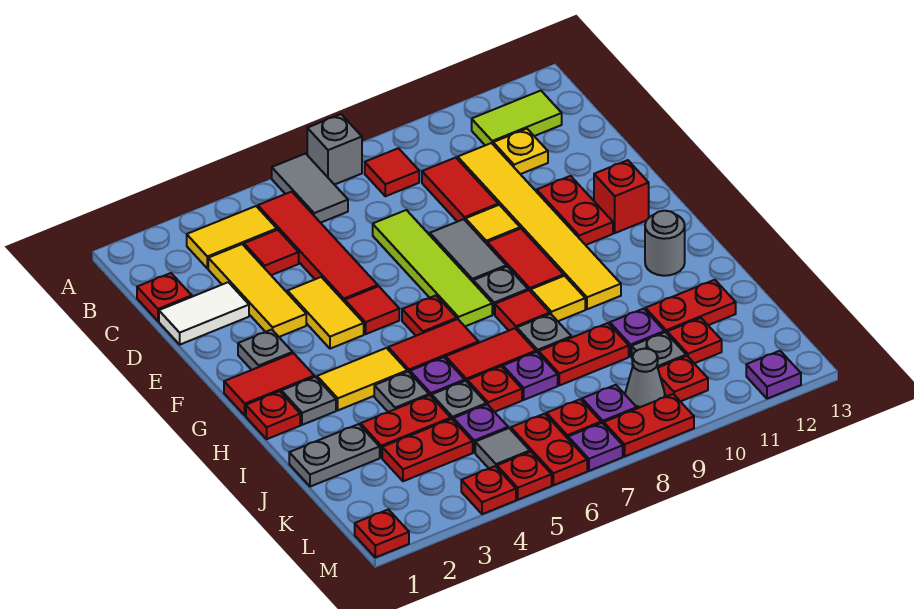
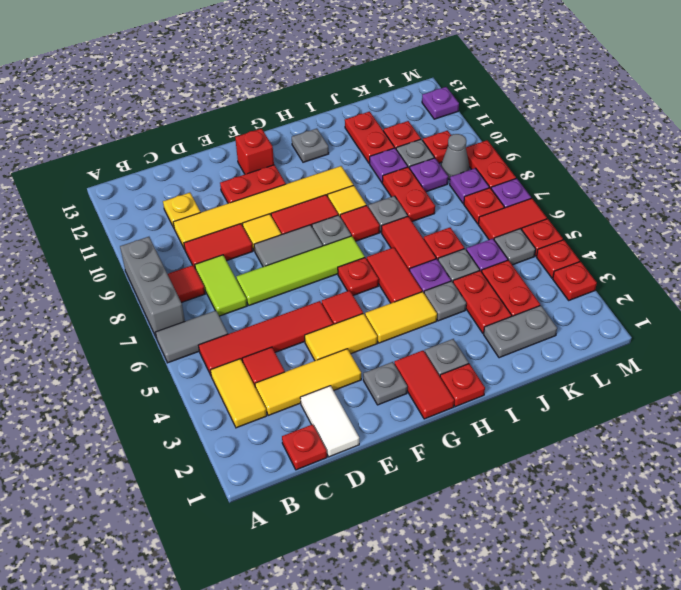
grey 1x1 brick [307,114,362,185] -> grey 1x3 brick [120,237,185,337]
lime 1x2 tile [472,91,562,145] -> lime 1x2 tile moved to [195,255,247,316]
yellow 1x2 tile [317,348,407,410] -> yellow 1x2 tile turned to [365,292,437,343]
grey 1x1 round brick [645,211,685,276] -> grey 1x1 plate [292,129,329,162]
grey 1x2 plate [289,424,380,487] -> grey 1x2 plate turned to [484,306,557,358]
purple 1x1 plate [503,352,558,400] -> purple 1x1 plate moved to [410,158,448,192]
grey 1x1 tile [475,428,530,468] -> grey 1x1 plate [494,229,536,265]
red 1x2 plate [511,414,587,485] -> red 1x2 tile [478,198,547,240]
red 1x1 plate [355,509,409,557] -> red 1x1 plate moved to [553,262,597,300]

